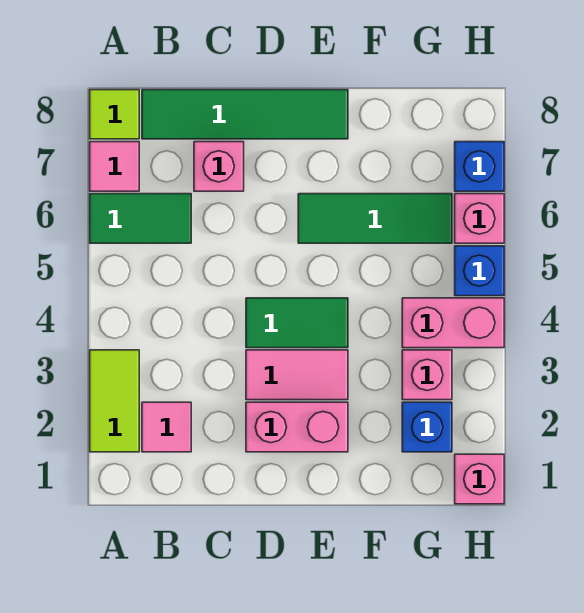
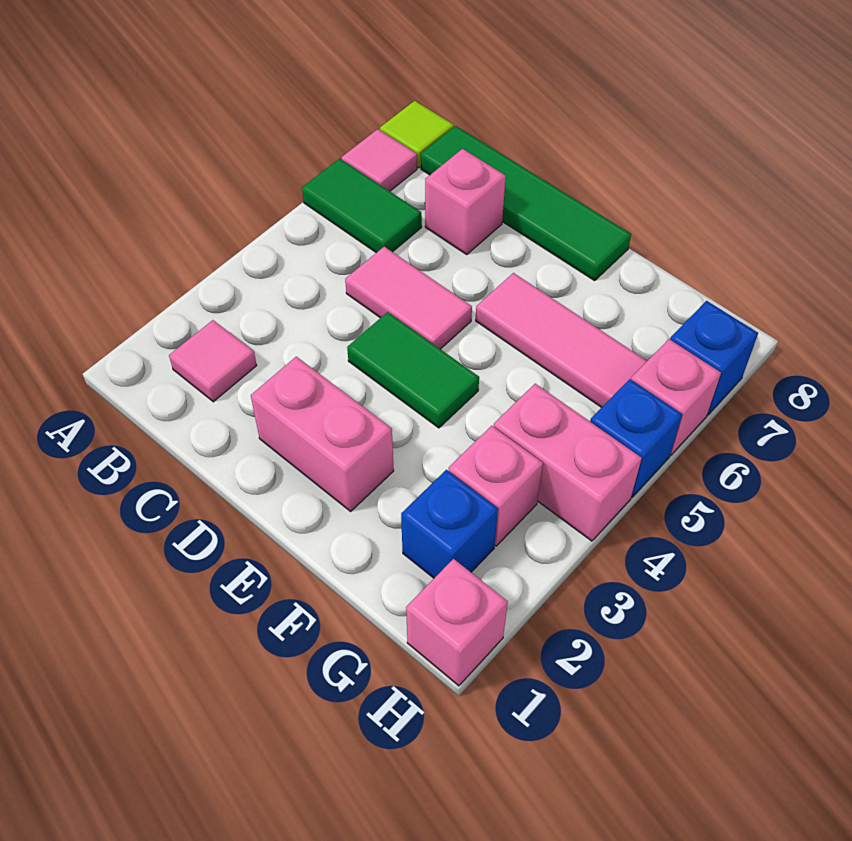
lime 1x2 tile [90,350,139,452] -> none
pink 1x2 tile [246,350,348,400] -> pink 1x2 tile moved to [345,247,472,349]
green 1x3 tile [298,194,452,243] -> pink 1x3 tile [476,273,647,408]

